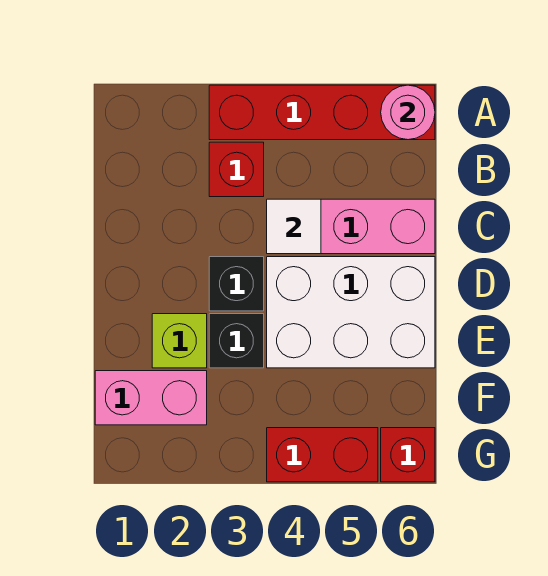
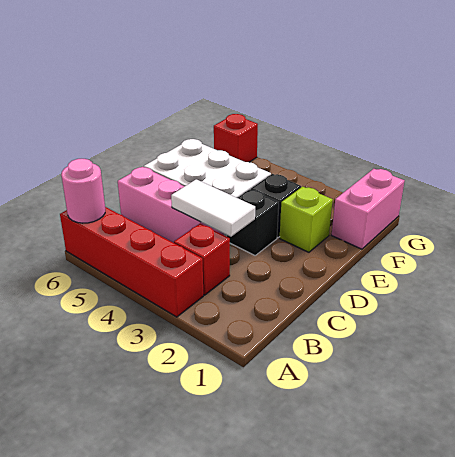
white 1x1 tile [267,199,321,254] -> white 1x2 tile [171,179,255,237]
pink 1x2 brick [95,371,207,425] -> pink 1x2 brick turned to [332,169,404,249]
red 1x2 brick [267,428,378,482] -> none

